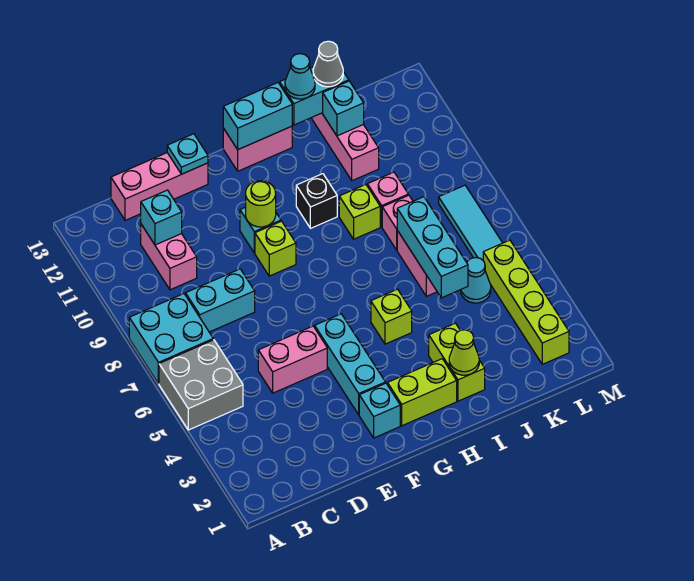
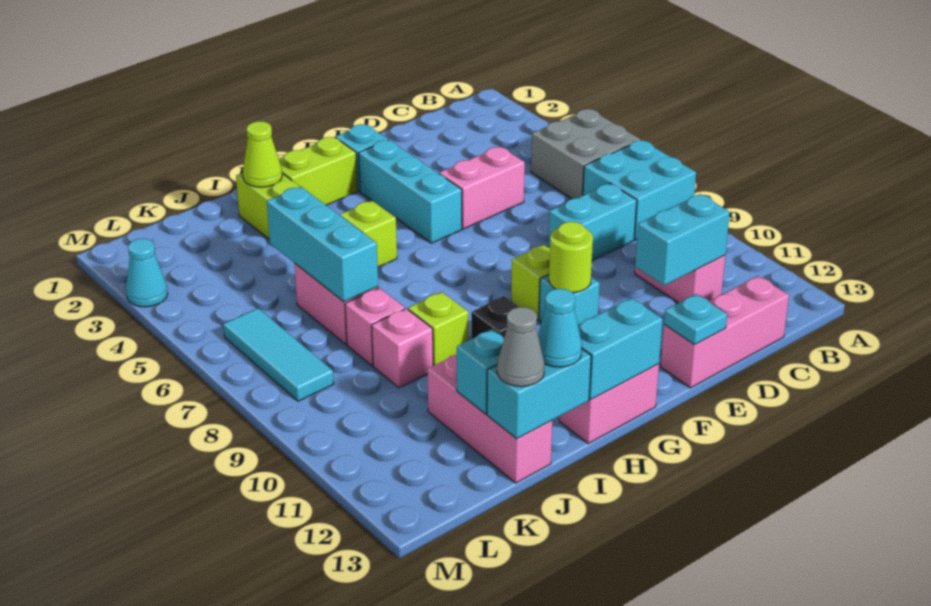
cyan 1x1 brick [141,190,182,245] -> cyan 1x2 brick [635,194,730,285]
cyan 1x1 cone [461,258,491,303] -> cyan 1x1 cone moved to [126,239,168,307]
lime 1x4 brick [483,240,569,364] -> none

